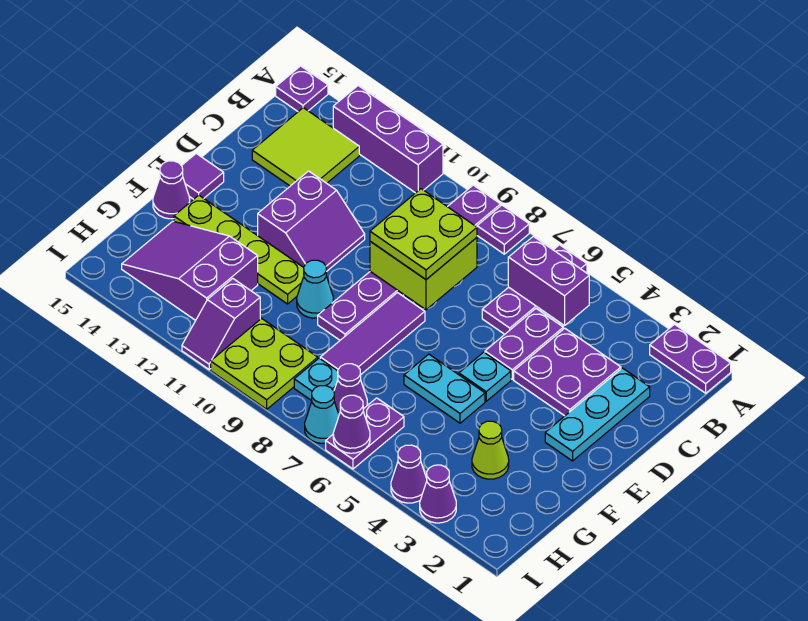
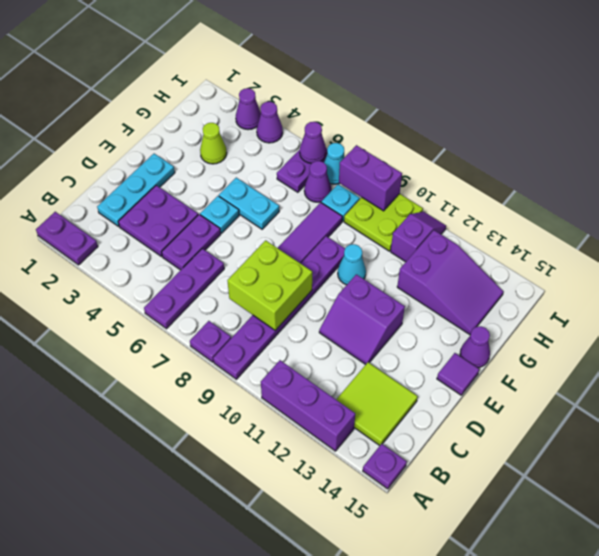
purple 1x2 brick [508,236,589,326] -> purple 1x2 brick moved to [339,145,402,211]
lime 2x2 plate [370,189,477,279] -> none
purple 2x2 slope [258,171,365,272] -> purple 2x2 slope turned to [319,274,405,365]
lime 1x4 plate [174,195,304,304] -> none

